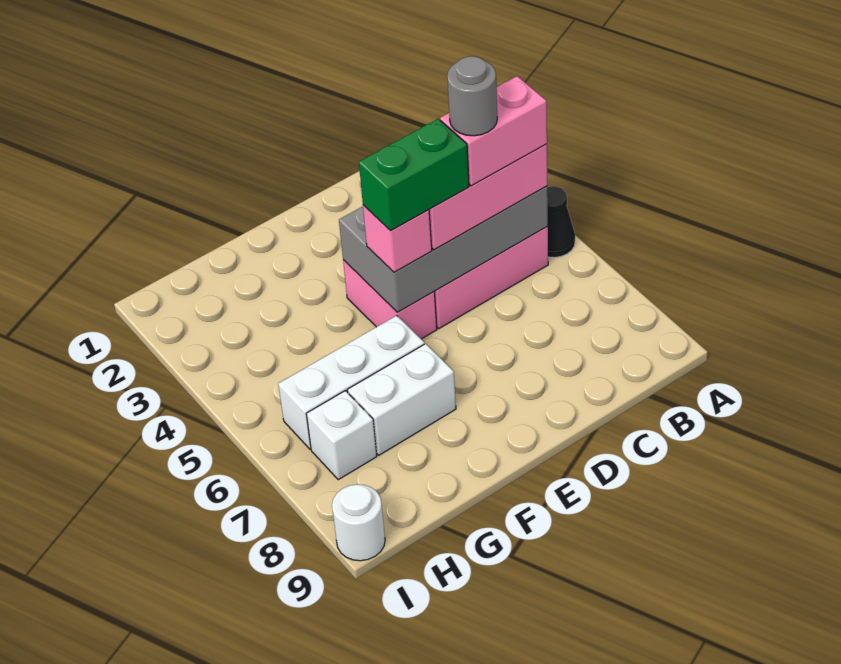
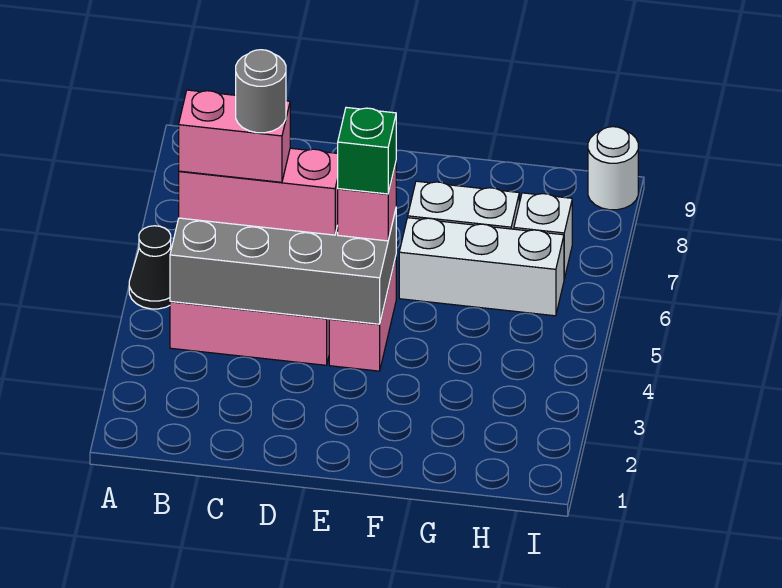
green 1x2 brick [359,119,469,231] -> green 1x1 brick [338,107,396,194]

